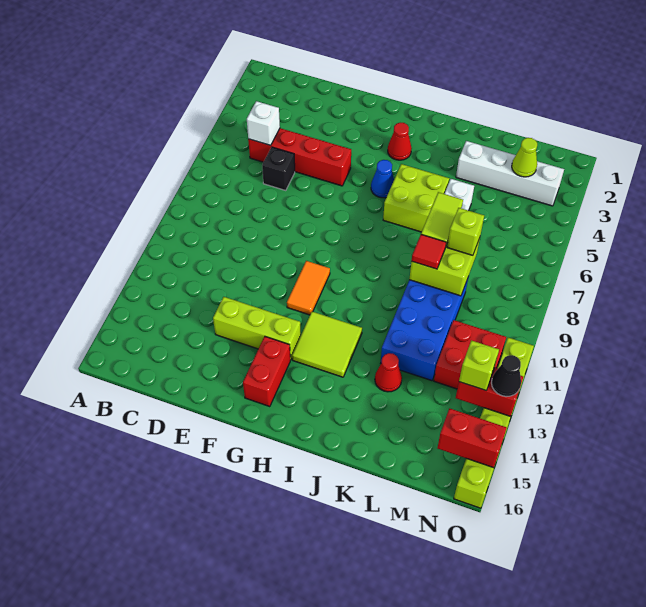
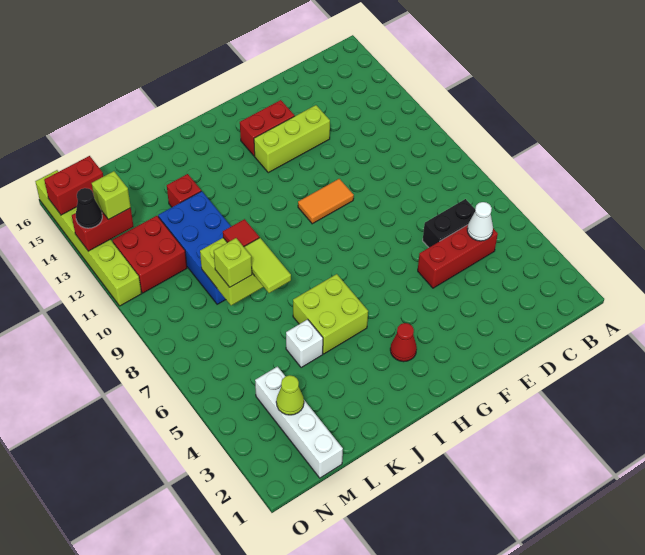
red 1x4 brick [248,128,351,186] -> red 1x3 brick [418,225,498,288]
white 1x1 brick [247,101,280,145] -> white 1x1 cone [467,202,493,241]
black 1x1 brick [262,147,295,191] -> black 1x2 brick [423,199,475,247]
orange 1x2 tile [287,261,330,315] -> orange 1x2 tile turned to [298,179,354,224]
red 1x2 brick [243,337,290,407] -> red 1x2 brick turned to [240,100,295,156]
blue 1x1 cone [371,160,394,198] -> none
lime 2x2 tile [292,312,362,377] -> none
white 1x4 brick [456,141,564,206] -> white 1x4 brick turned to [255,367,343,478]
red 1x1 cone [375,353,402,392] -> red 1x1 brick [167,174,201,207]

